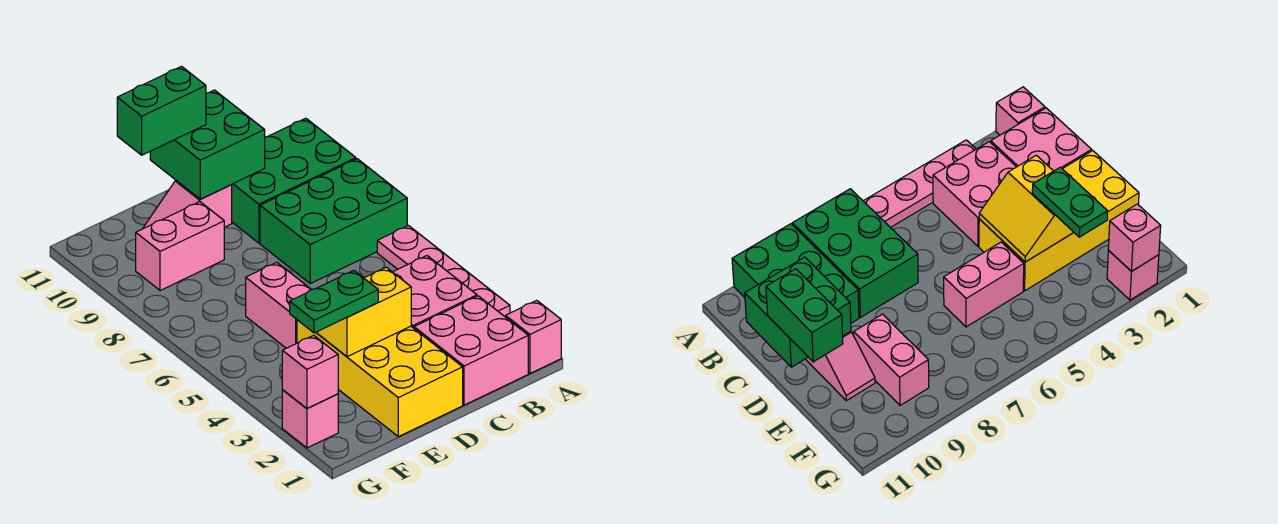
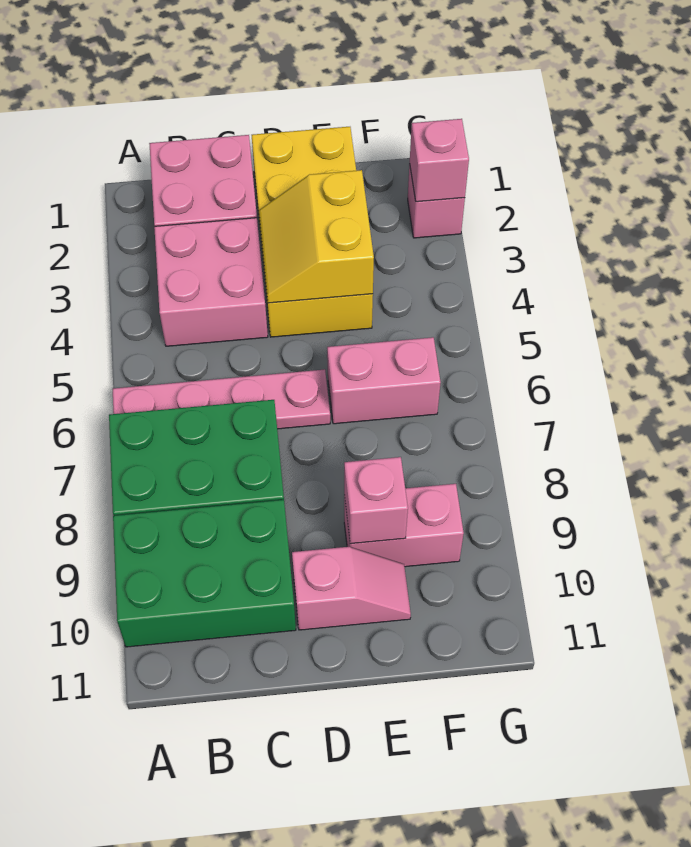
pink 1x1 brick [506,300,561,373] -> pink 1x1 brick moved to [344,457,408,544]
pink 1x4 plate [377,226,510,317] -> pink 1x4 plate turned to [113,369,330,429]
green 2x2 brick [150,90,265,199] -> none
yellow 2x2 slope [316,267,411,357] -> yellow 2x2 slope turned to [259,170,374,303]
green 1x2 brick [117,66,206,155] -> none
green 1x2 plate [290,271,378,333] -> none
pink 1x2 brick [246,262,312,348] -> pink 1x2 brick turned to [327,337,441,424]

